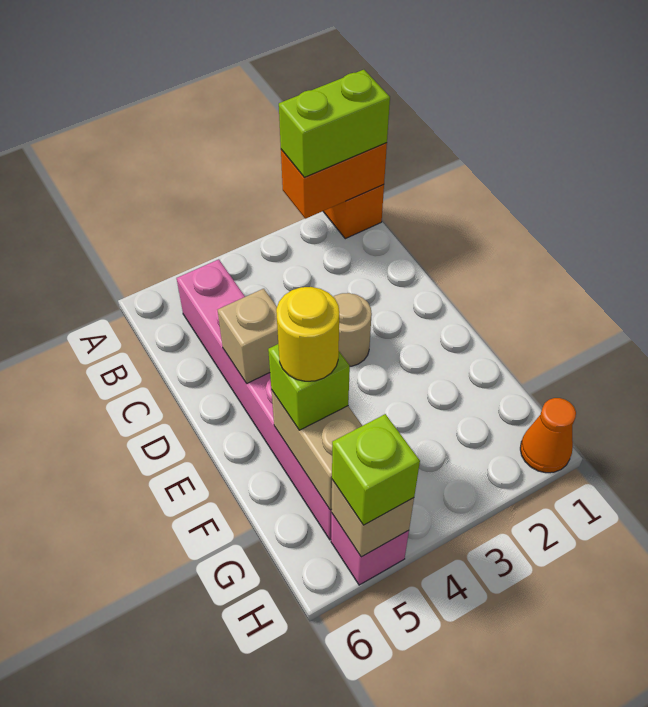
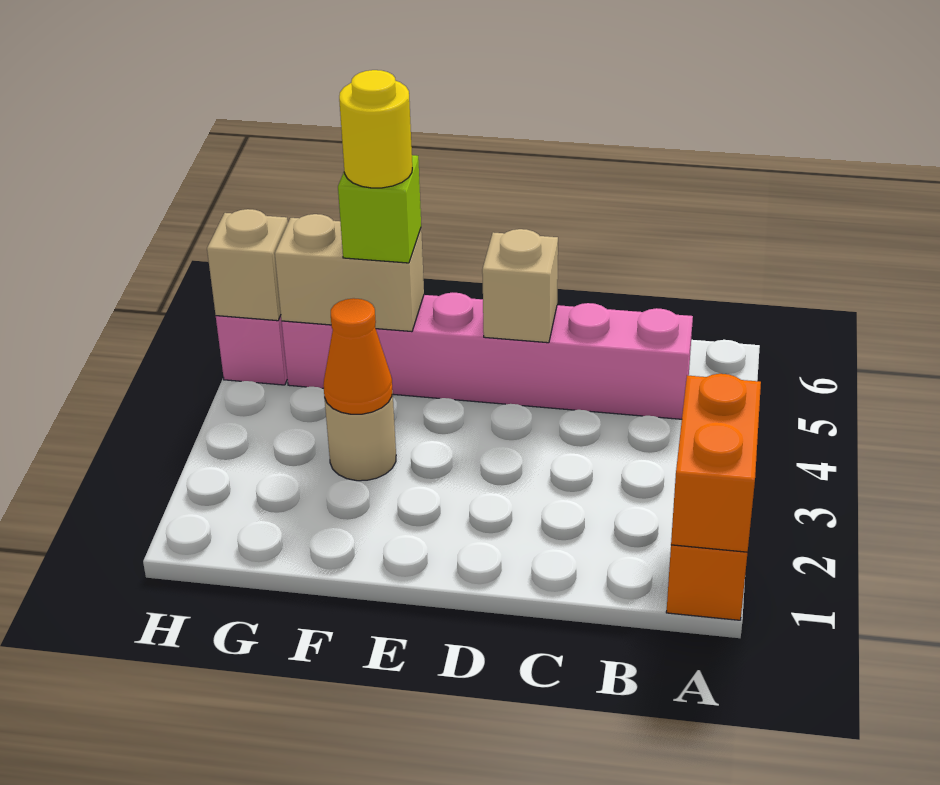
lime 1x2 brick [279,70,390,178] -> none
tan 1x1 round brick [333,293,372,366] -> tan 1x1 round brick moved to [325,390,396,481]
orange 1x1 cone [520,398,576,473] -> orange 1x1 cone moved to [323,298,392,414]
lime 1x1 brick [332,414,420,525] -> none

